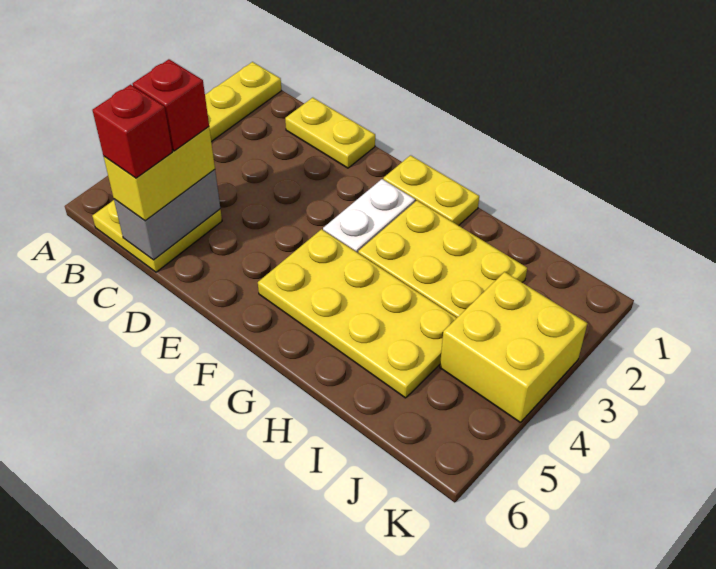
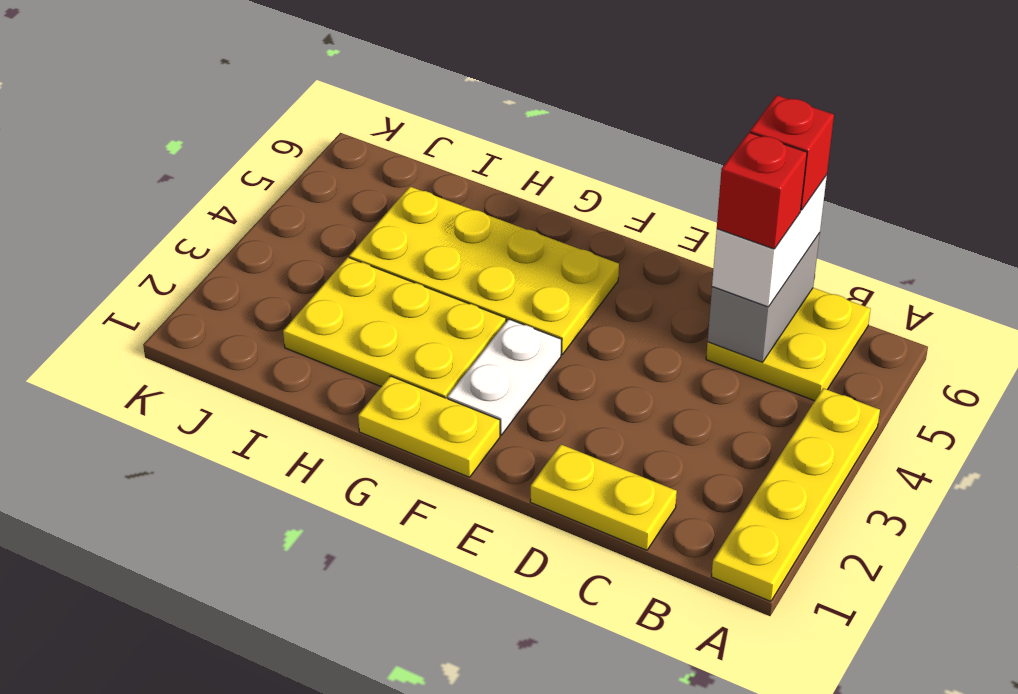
yellow 1x2 brick [104,127,215,221] -> white 1x2 brick [712,175,827,307]
yellow 2x2 brick [440,272,587,423] -> none

